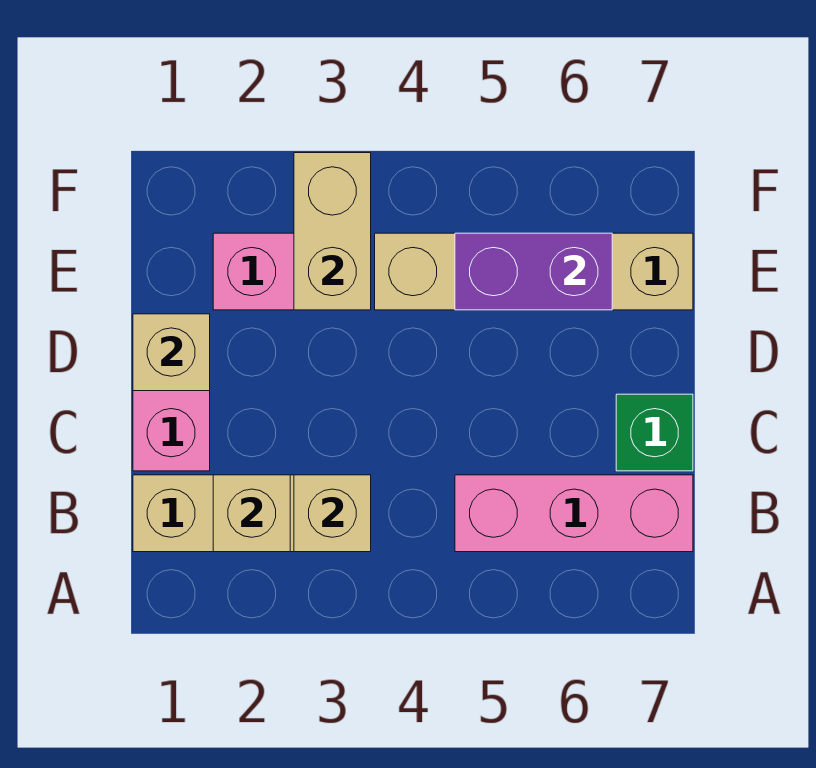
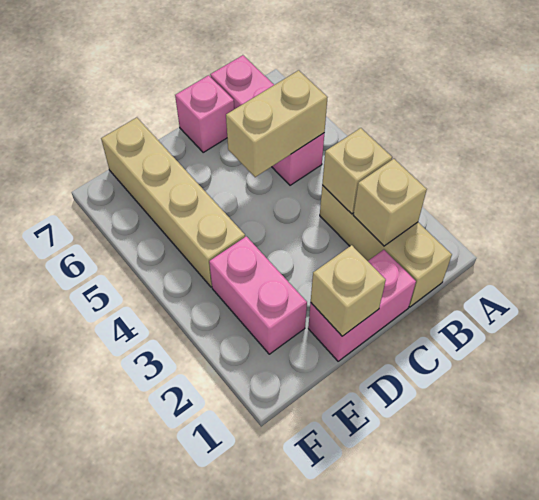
green 1x1 brick [616,394,693,471] -> pink 1x1 brick [175,75,234,152]
tan 1x2 brick [294,153,371,310] -> tan 1x2 brick moved to [226,70,328,177]
purple 1x2 brick [455,233,612,310] -> none

